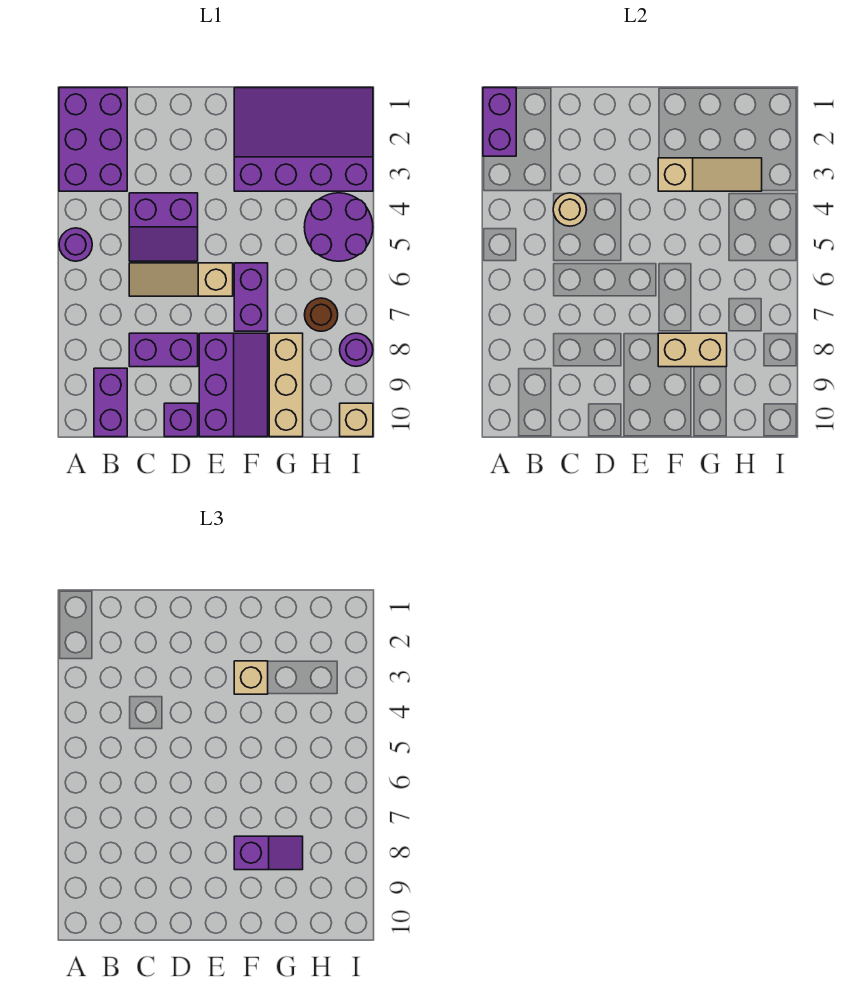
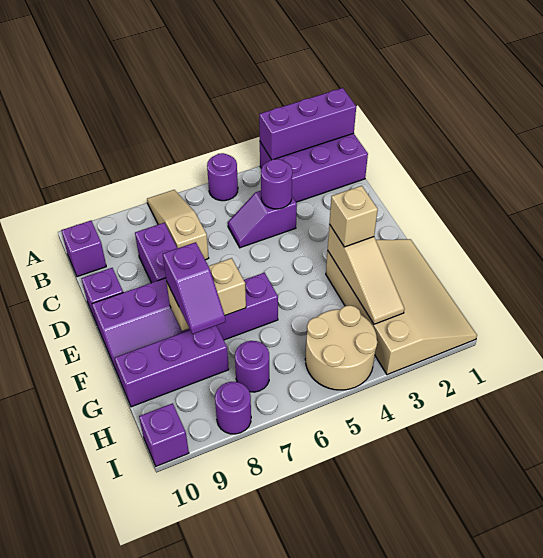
purple 1x2 brick [483,88,516,156] -> purple 1x3 brick [259,88,356,160]
purple 1x2 brick [94,368,127,437] -> purple 1x1 brick [61,221,106,277]
purple 2x2 slope [129,193,198,261] -> purple 1x2 slope [228,191,297,248]
tan 1x1 round brick [553,193,587,226] -> purple 1x1 round brick [261,159,292,209]
tan 1x3 slope [129,263,233,296] -> tan 1x3 slope moved to [147,190,209,260]
purple 3x4 slope [234,88,373,191] -> tan 3x4 slope [326,239,477,375]
tan 1x2 brick [658,333,727,367] -> tan 1x2 brick turned to [167,258,246,331]
tan 1x3 brick [269,333,303,437] -> purple 1x3 brick [115,326,229,407]
purple 2x2 round brick [304,193,373,261] -> tan 2x2 round brick [305,305,377,390]
brown 1x1 round brick [305,298,338,331] -> purple 1x1 round brick [235,341,269,392]
tan 1x1 brick [340,403,373,437] -> purple 1x1 brick [139,403,189,466]

